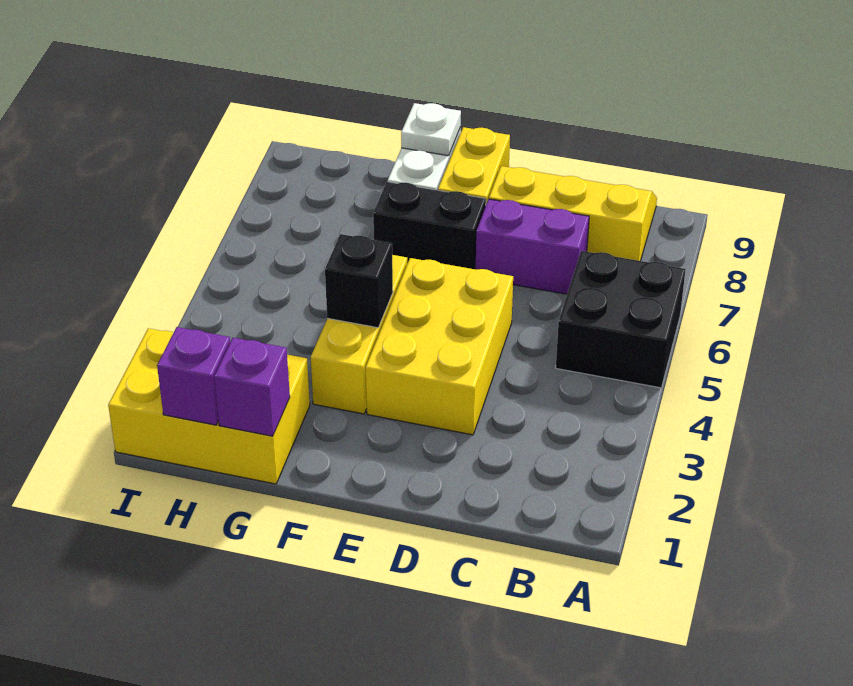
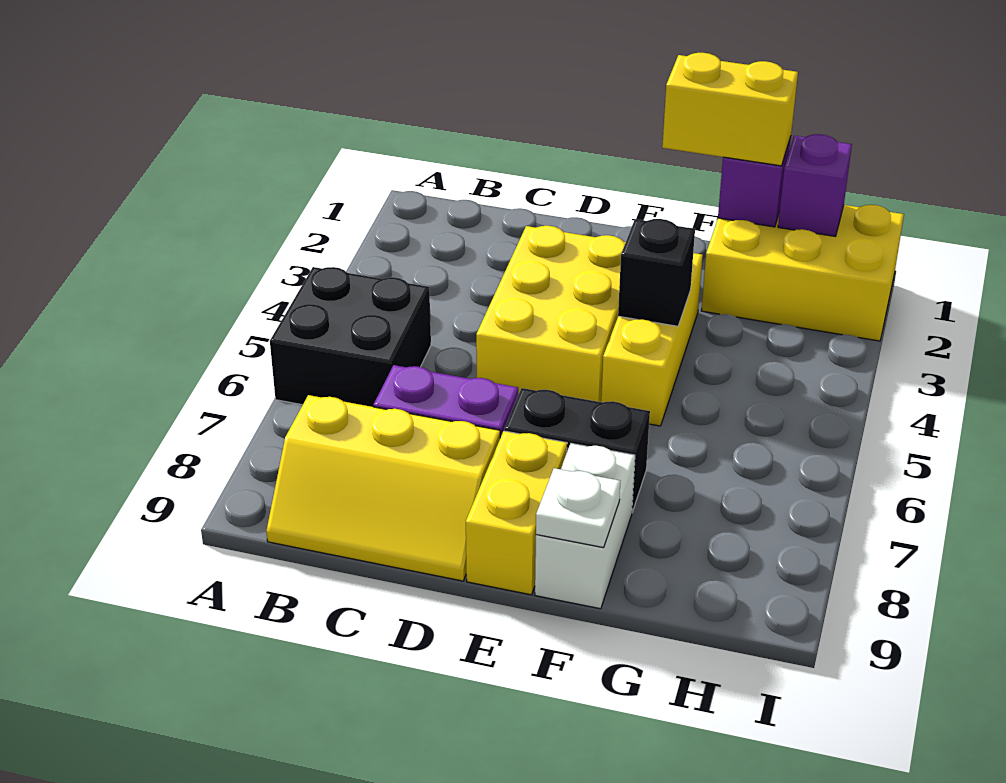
none -> yellow 1x2 brick [662,53,798,166]

